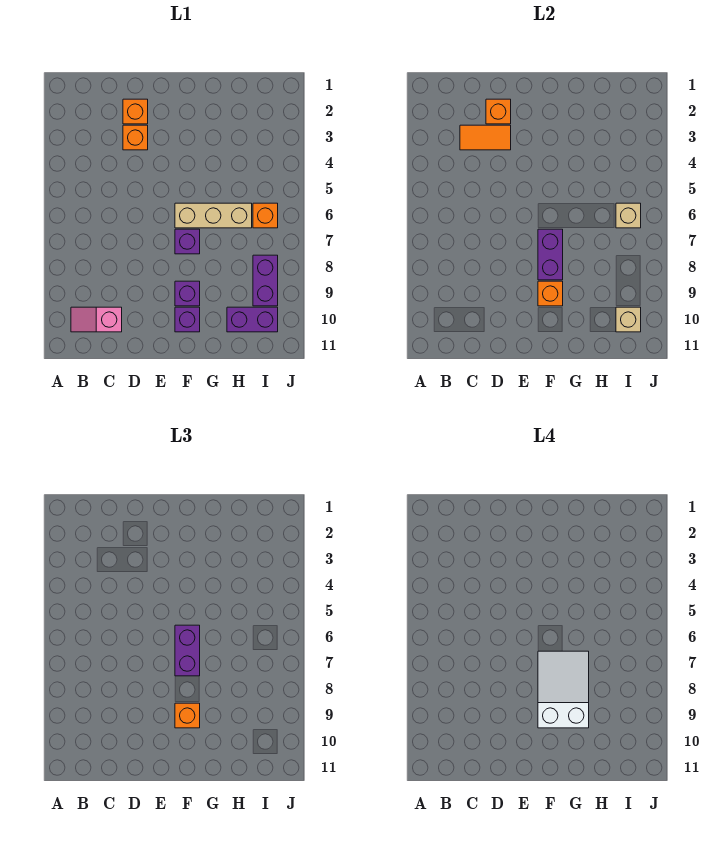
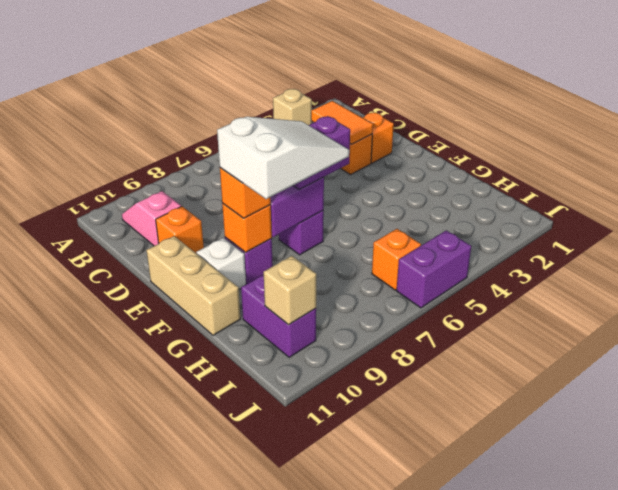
orange 1x1 brick [486,99,511,124] -> orange 1x1 brick moved to [156,206,204,254]
tan 1x3 brick [175,203,252,228] -> tan 1x3 brick moved to [146,236,240,335]
purple 1x1 brick [175,307,200,332] -> white 1x1 brick [197,238,246,289]
tan 1x1 brick [616,203,641,228] -> tan 1x1 brick moved to [273,89,312,125]
purple 1x2 brick [253,255,278,306] -> purple 1x2 brick moved to [397,230,471,308]

